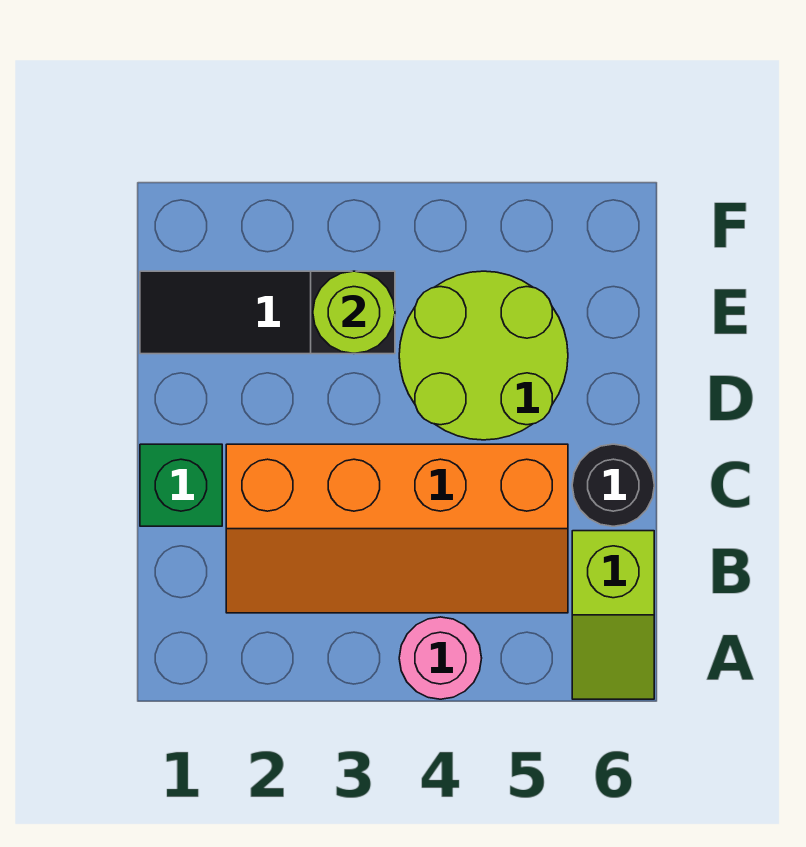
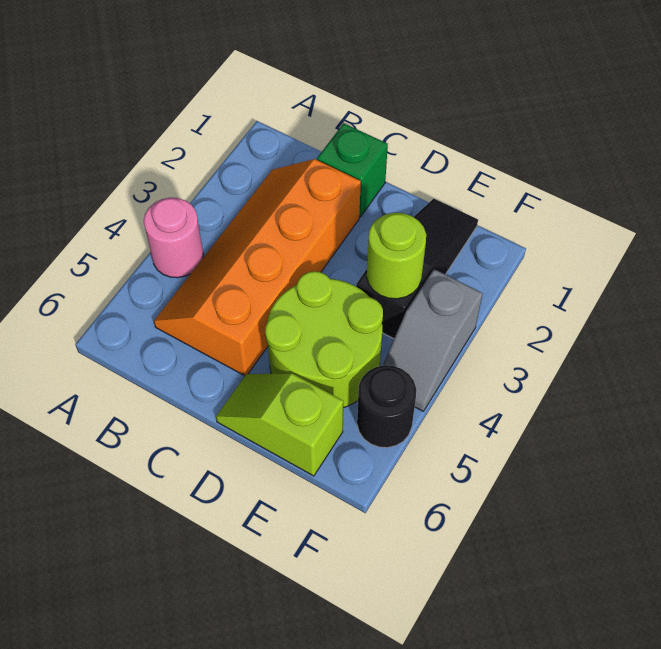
lime 1x2 slope [572,531,654,699] -> lime 1x2 slope moved to [216,373,343,476]
black 1x1 round brick [572,444,654,526] -> black 1x1 round brick moved to [357,365,416,448]
none -> grey 1x2 slope [383,269,483,411]

